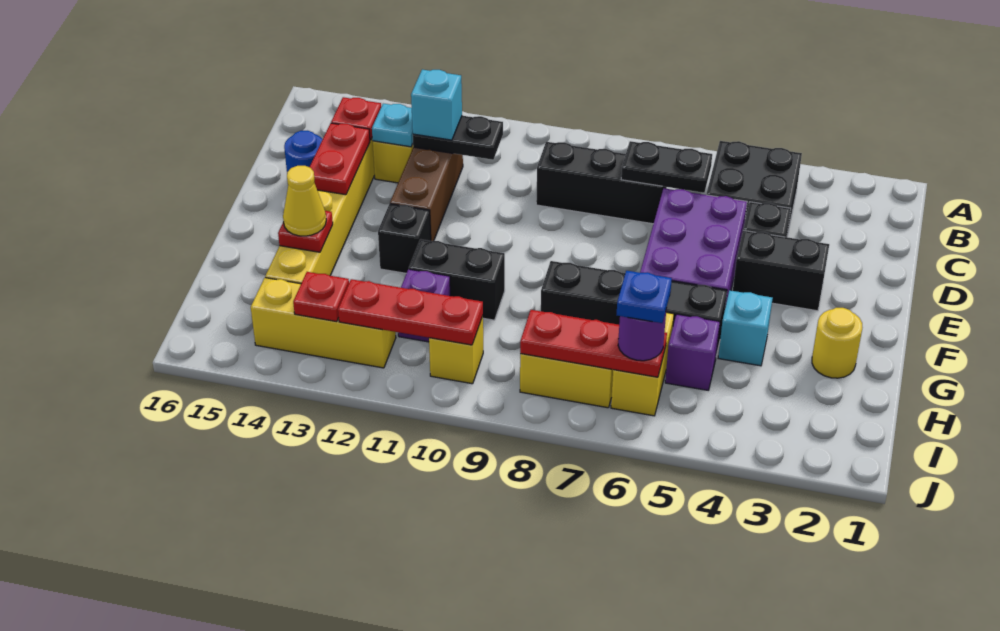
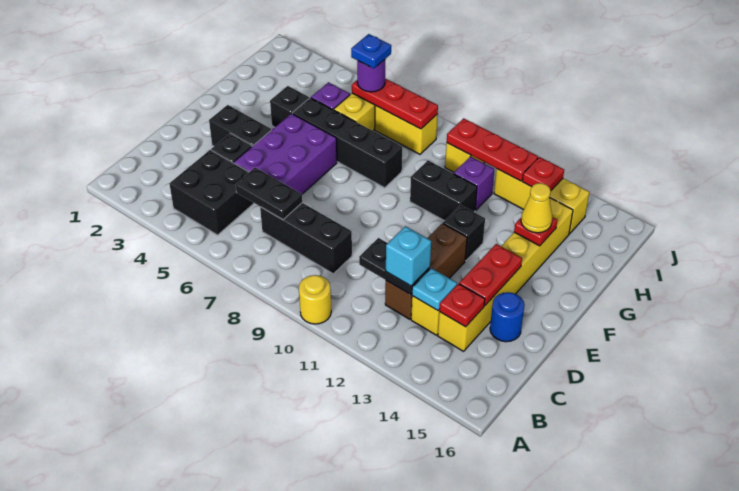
yellow 1x1 round brick [812,308,863,378] -> yellow 1x1 round brick moved to [299,275,331,324]
cyan 1x1 brick [718,291,773,366] -> black 1x1 brick [270,86,309,127]

